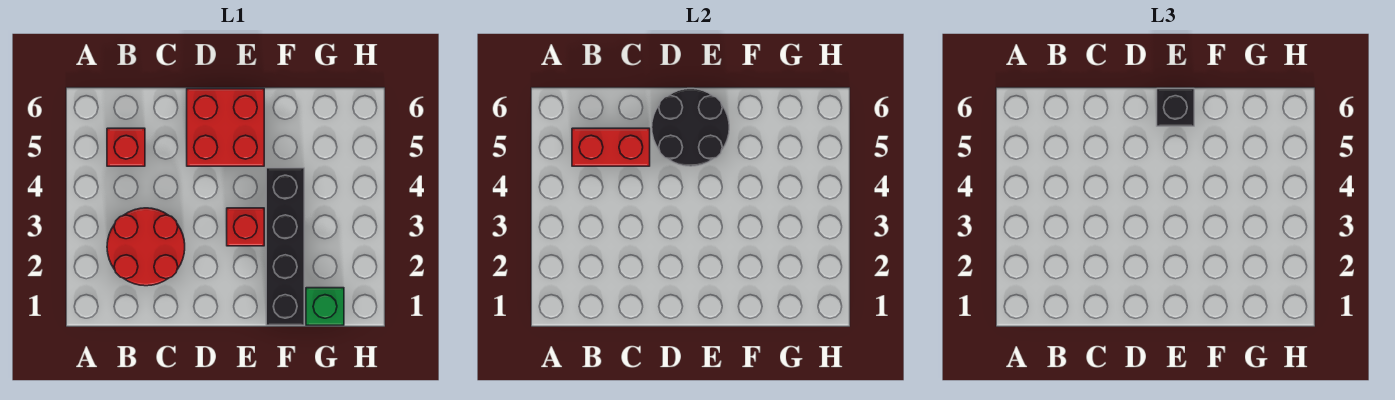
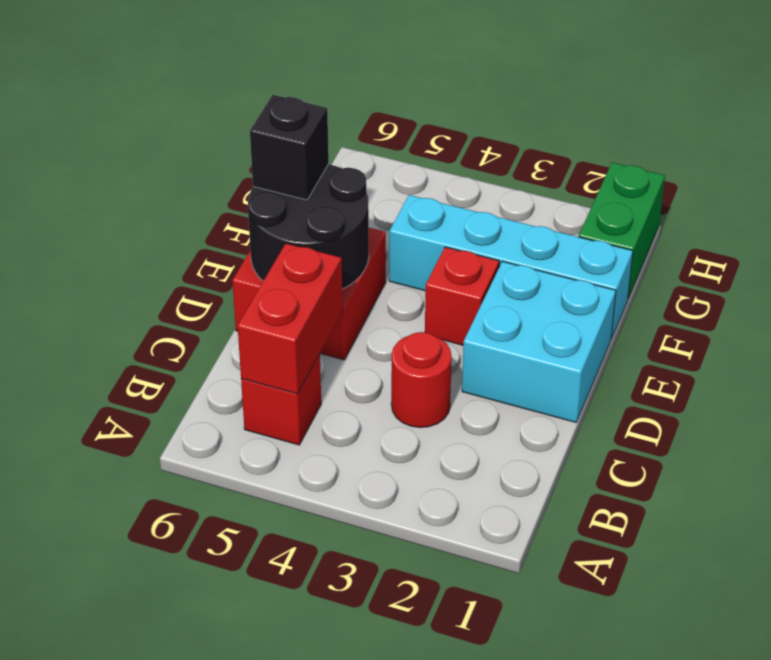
red 2x2 round brick [107,208,185,286] -> red 1x1 round brick [391,332,452,428]
none -> cyan 2x2 brick [462,261,616,422]
black 1x4 brick [266,168,304,325] -> cyan 1x4 brick [389,195,633,339]
green 1x1 brick [306,288,344,325] -> green 1x2 brick [579,163,665,299]

